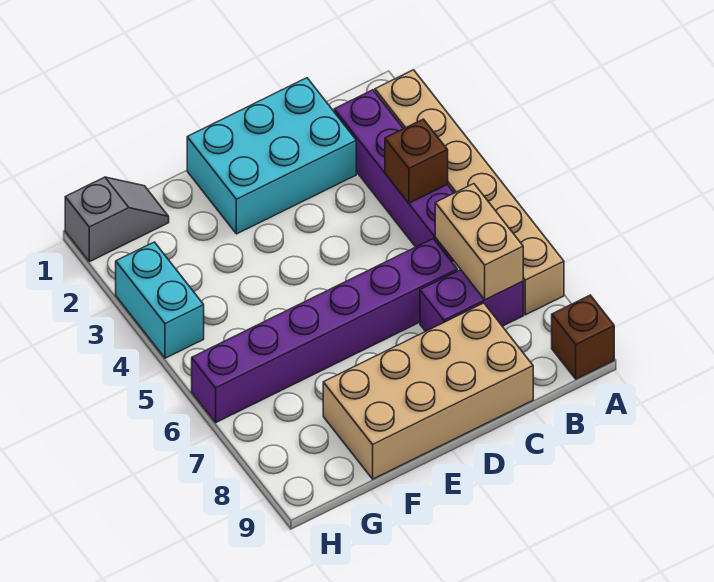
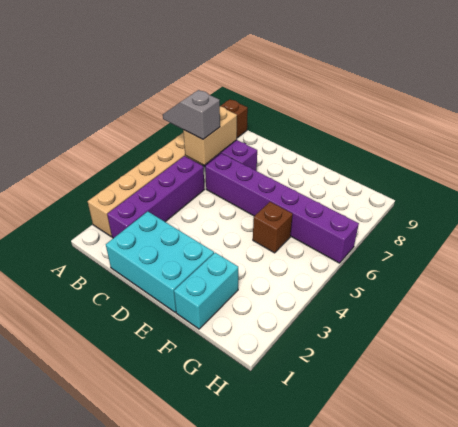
brown 1x1 brick [385,119,448,203] -> brown 1x1 brick moved to [253,202,293,253]
tan 2x4 brick [323,303,533,479] -> none
grey 1x2 slope [65,177,169,262] -> grey 1x2 slope moved to [163,90,220,139]
cyan 1x2 brick [116,242,204,358] -> cyan 1x2 brick moved to [174,253,238,329]

